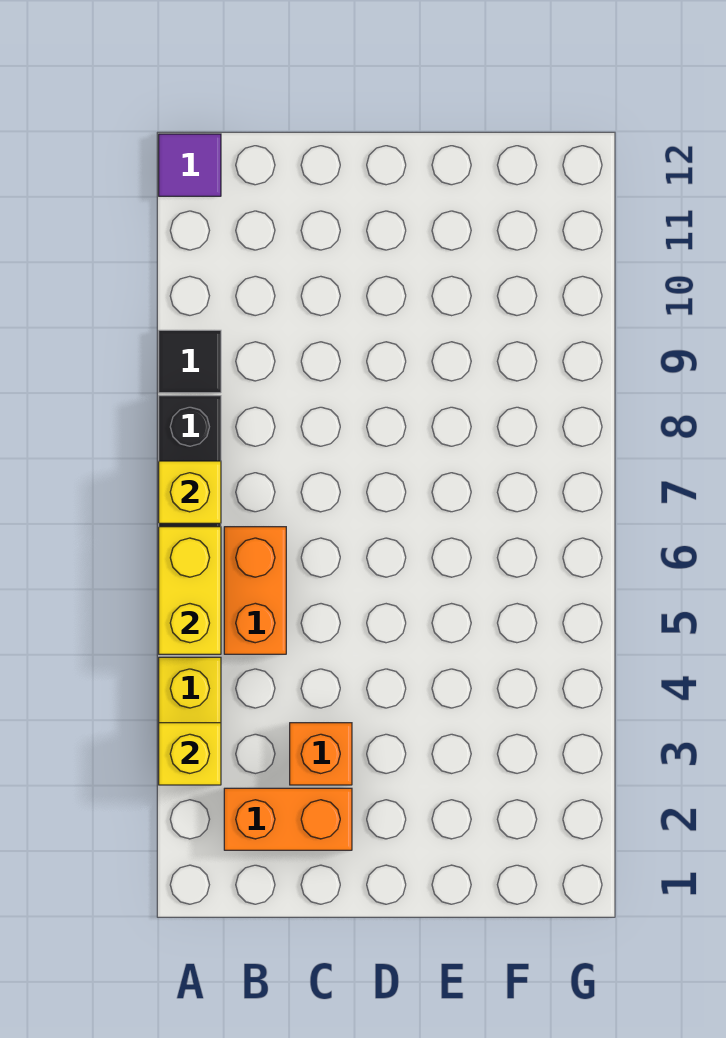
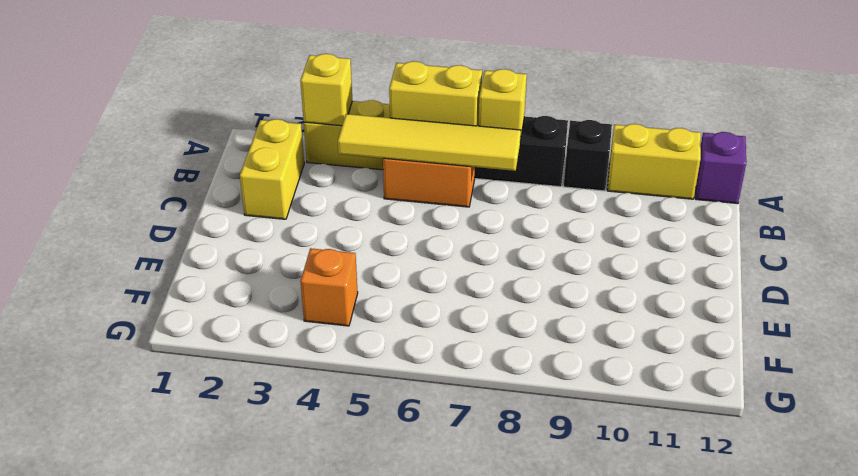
black 1x1 tile [159,330,221,393] -> black 1x1 brick [564,120,612,191]
none -> yellow 1x2 brick [607,124,701,199]
purple 1x1 tile [159,134,221,196] -> purple 1x1 brick [696,132,746,204]
orange 1x2 brick [224,788,352,850] -> yellow 1x2 brick [240,119,304,219]
none -> yellow 1x4 tile [338,114,521,171]
orange 1x1 brick [290,723,352,785] -> orange 1x1 brick moved to [300,248,358,326]

